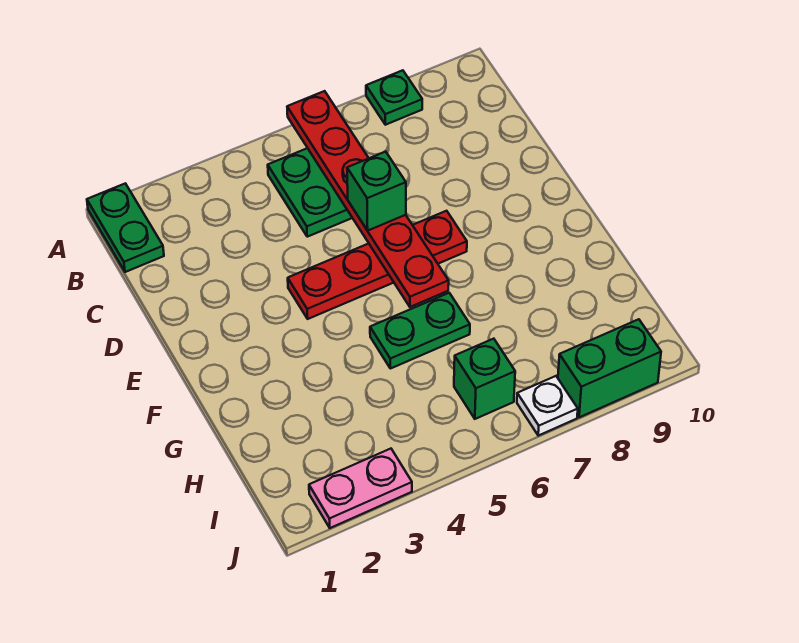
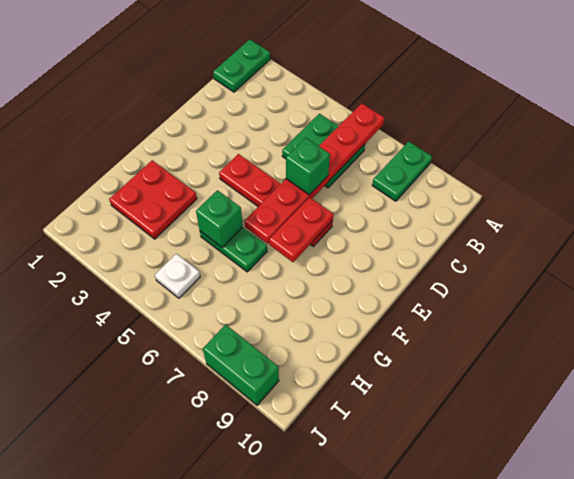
green 1x1 plate [366,70,422,125] -> green 1x2 plate [372,142,432,201]
none -> red 1x2 plate [269,197,333,262]
none -> red 2x2 plate [109,160,197,239]
green 1x1 brick [454,339,515,419] -> green 1x1 brick moved to [196,190,243,248]
pink 1x2 plate [309,449,412,528] -> none
white 1x1 plate [517,376,578,436] -> white 1x1 plate moved to [155,254,200,298]

